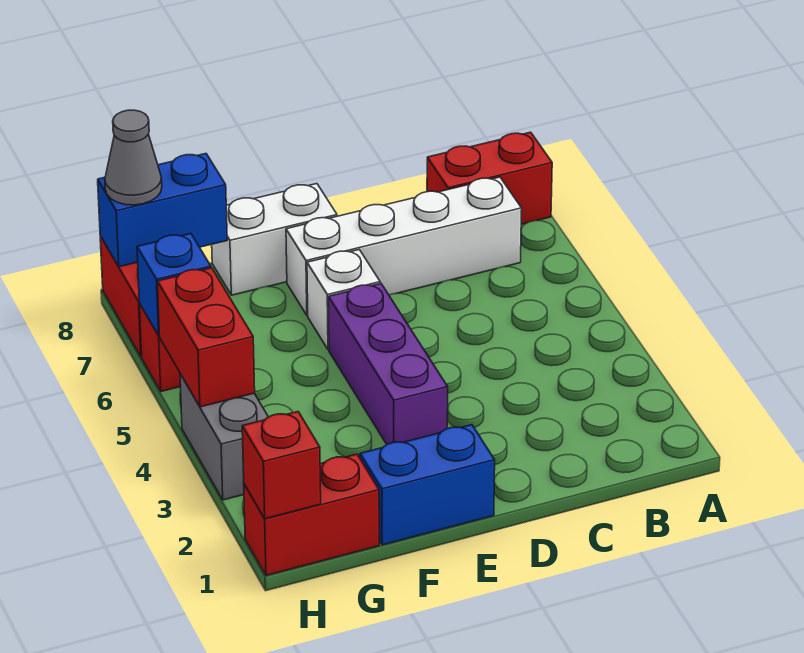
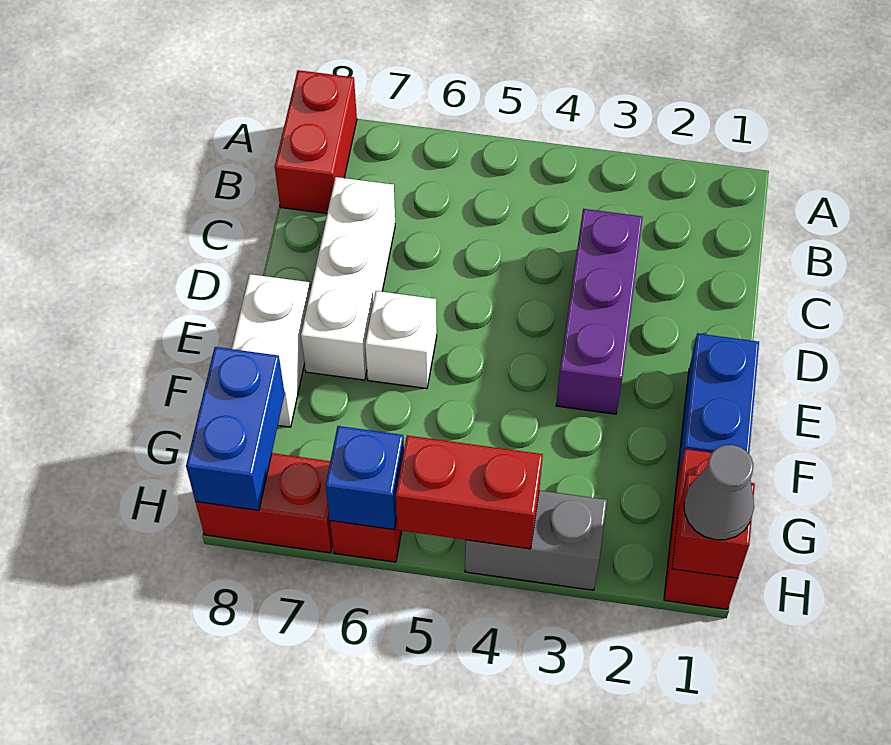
white 1x4 brick [286,177,522,315] -> white 1x3 brick [301,177,395,380]
purple 1x3 brick [328,283,448,444] -> purple 1x3 brick turned to [556,209,643,414]
grey 1x1 cone [105,110,162,205] -> grey 1x1 cone moved to [684,445,754,540]

